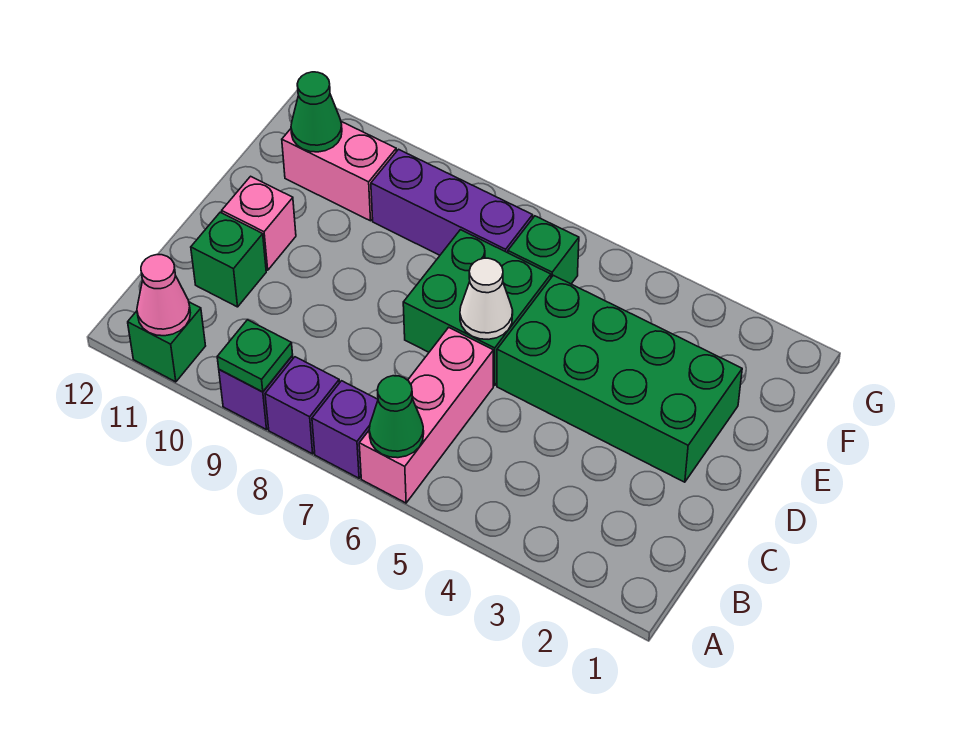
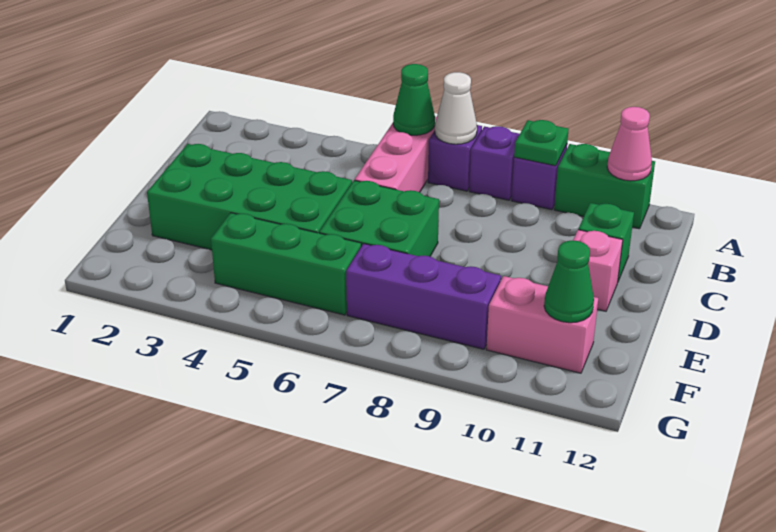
green 1x1 brick [128,302,205,382] -> green 1x2 brick [554,144,655,229]
white 1x1 cone [460,258,513,339] -> white 1x1 cone moved to [435,72,477,144]
green 1x1 brick [508,216,579,284] -> green 1x3 brick [211,213,361,315]

